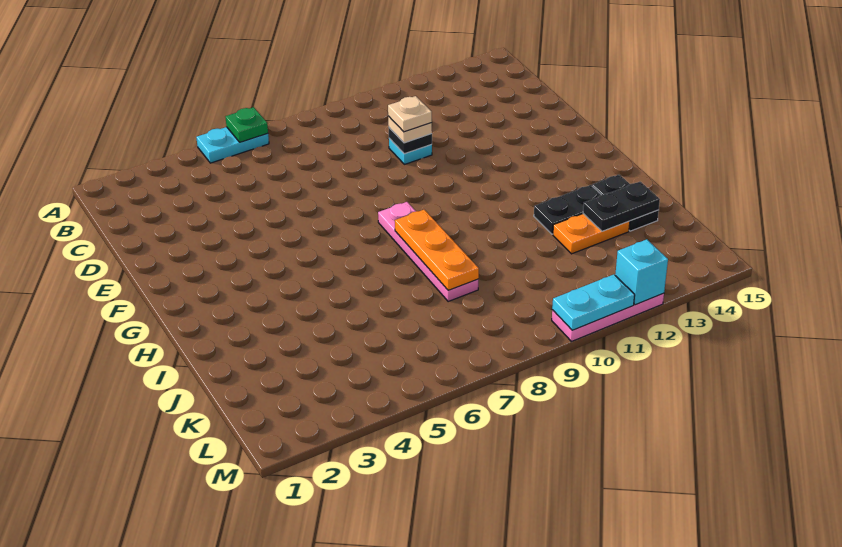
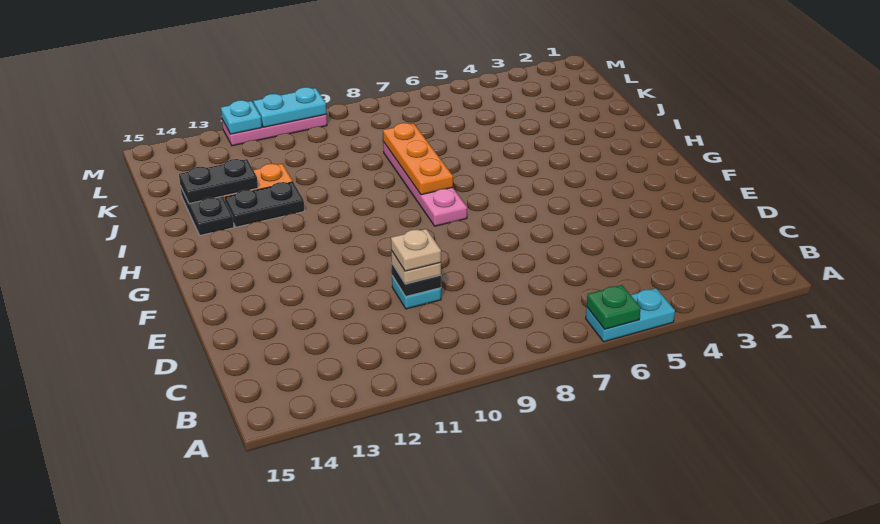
cyan 1x1 brick [615,239,668,305] -> cyan 1x1 plate [221,100,262,134]

